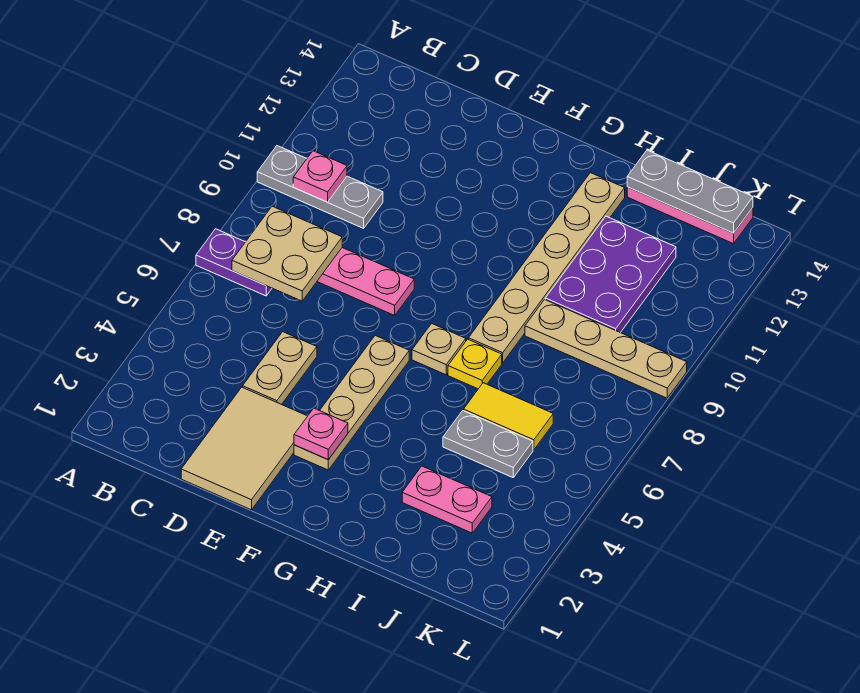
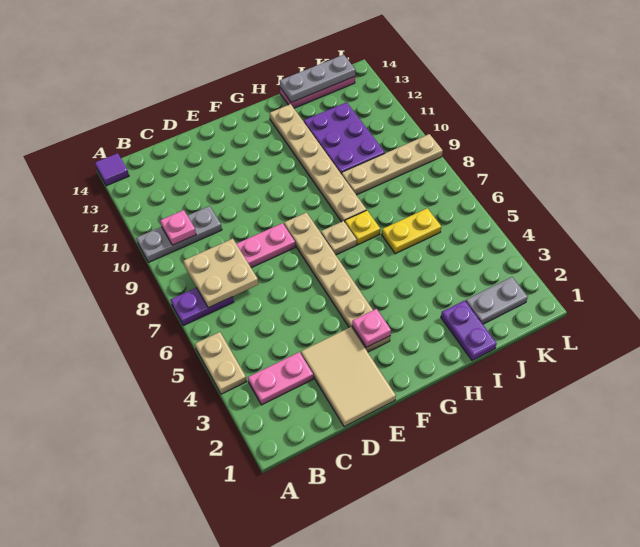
none -> purple 1x1 tile [95,153,129,186]
tan 1x2 plate [243,332,317,405] -> tan 1x2 plate moved to [195,332,247,394]
tan 1x4 plate [294,336,409,470] -> tan 1x6 plate [284,212,390,352]
none -> purple 1x2 plate [441,300,497,360]
pink 1x2 plate [402,466,492,533] -> pink 1x2 plate moved to [248,352,313,405]
grey 1x2 plate [443,411,533,477] -> grey 1x2 plate moved to [466,277,528,324]
yellow 1x2 tile [464,383,553,450] -> yellow 1x2 plate [382,208,441,254]

